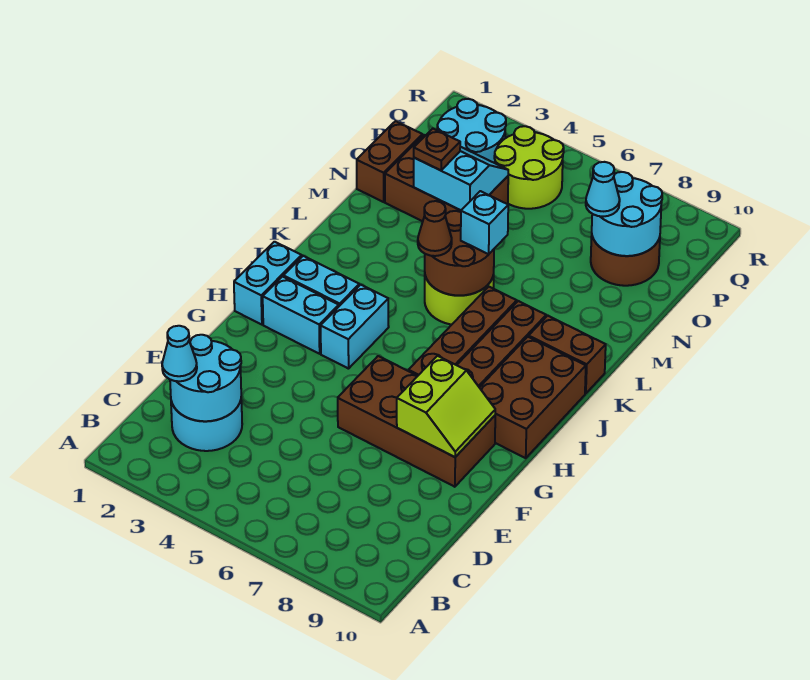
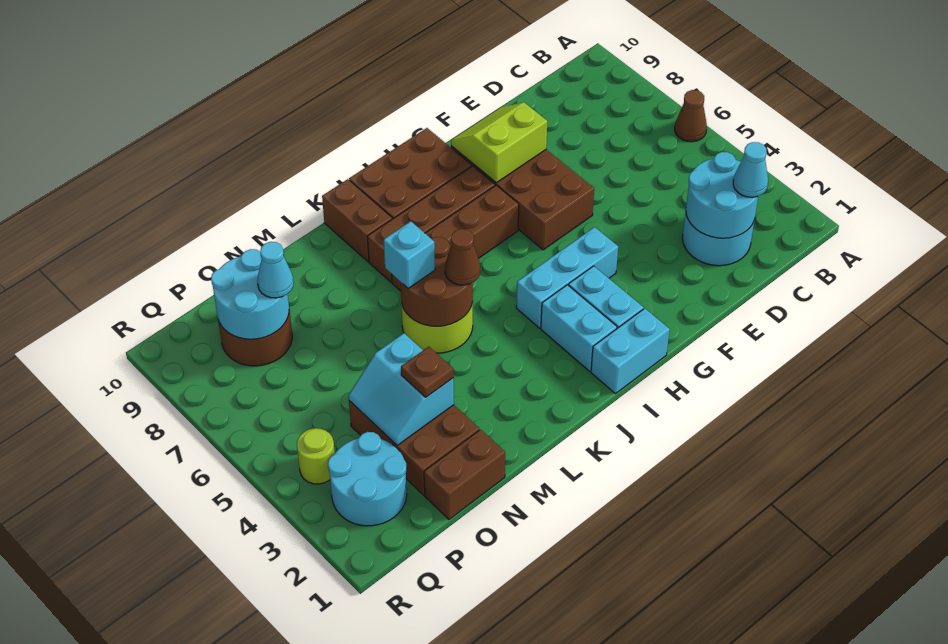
none -> brown 1x1 cone [675,90,707,142]
cyan 1x2 brick [321,285,389,369] -> cyan 1x3 brick [516,227,618,328]
lime 2x2 round brick [494,126,564,209] -> lime 1x1 round brick [297,428,335,484]

